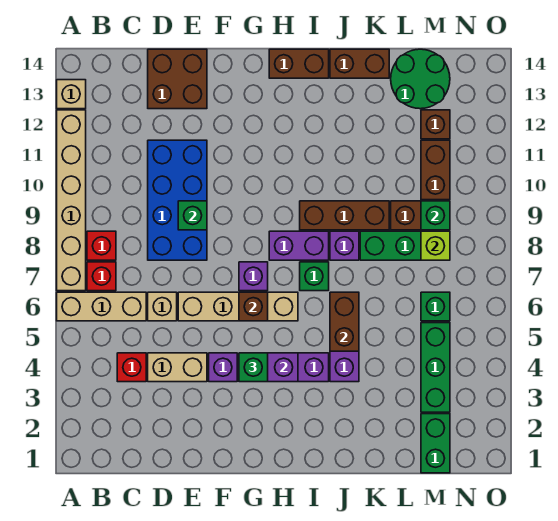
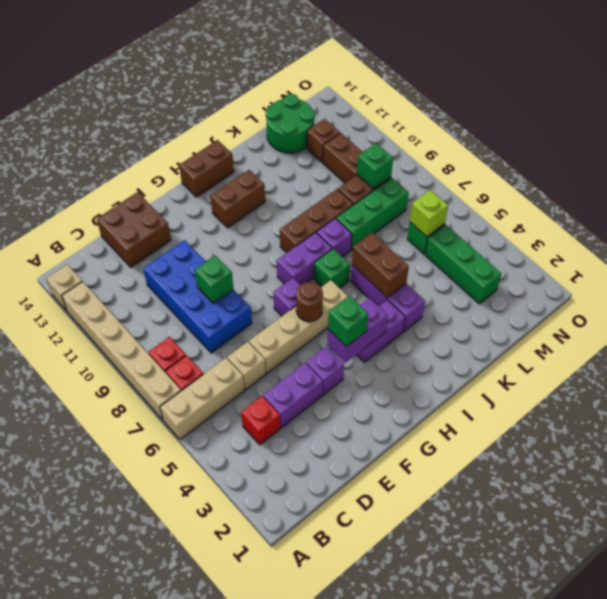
tan 1x2 brick [148,353,207,382] -> purple 1x2 brick [263,363,323,428]
brown 1x1 brick [239,292,268,321] -> brown 1x1 round brick [296,282,323,322]
brown 1x2 brick [330,49,389,78] -> brown 1x2 brick moved to [210,170,265,228]
green 1x2 brick [421,414,450,473] -> none
lime 1x1 brick [421,231,450,260] -> lime 1x1 brick moved to [410,190,448,237]

